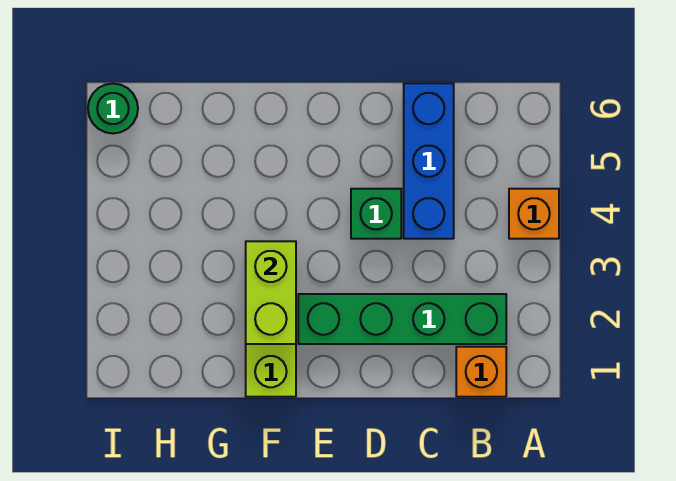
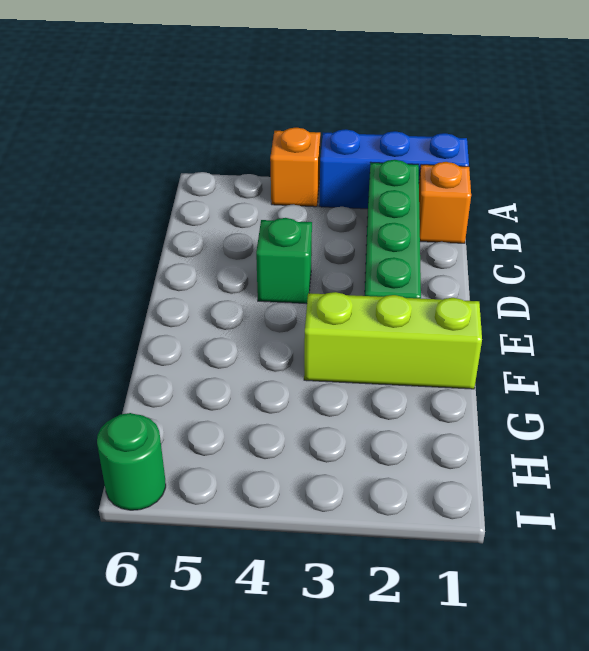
blue 1x3 brick [404,83,454,239] -> blue 1x3 brick moved to [319,129,469,209]
lime 1x2 brick [246,241,296,344] -> none

